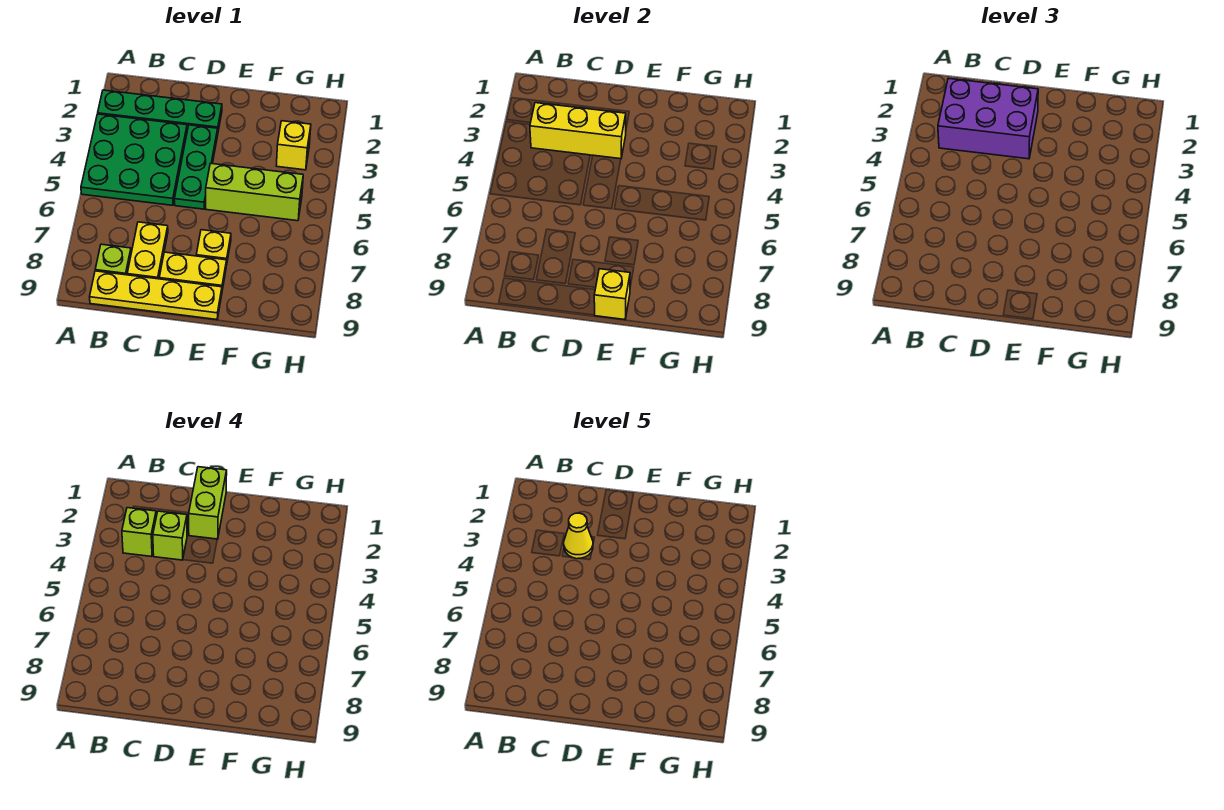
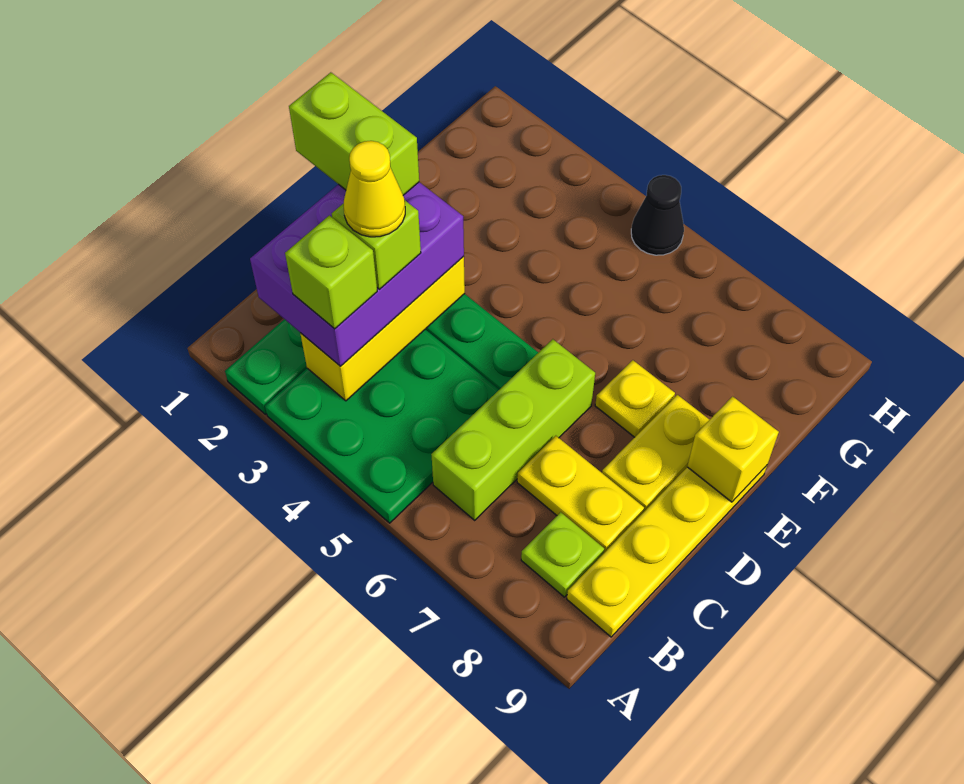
lime 1x3 brick [206,163,303,221] -> lime 1x3 brick moved to [431,339,595,520]
yellow 1x1 brick [276,121,311,170] -> none
none -> black 1x1 cone [631,175,684,255]

